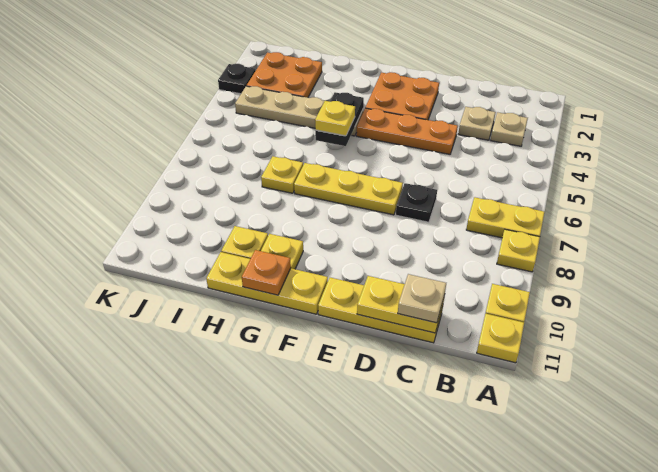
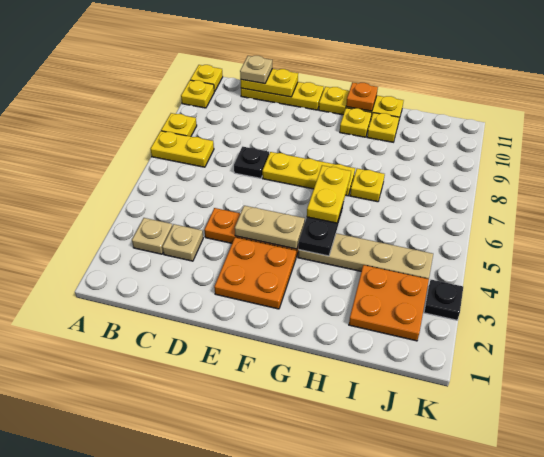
none -> tan 1x2 plate [235,206,305,249]
yellow 1x1 plate [315,101,355,136] -> yellow 1x2 plate [307,165,351,223]

